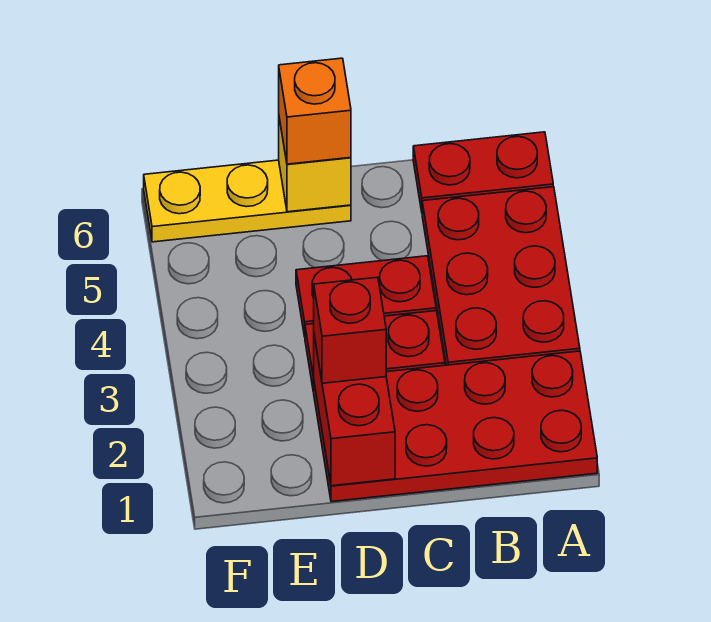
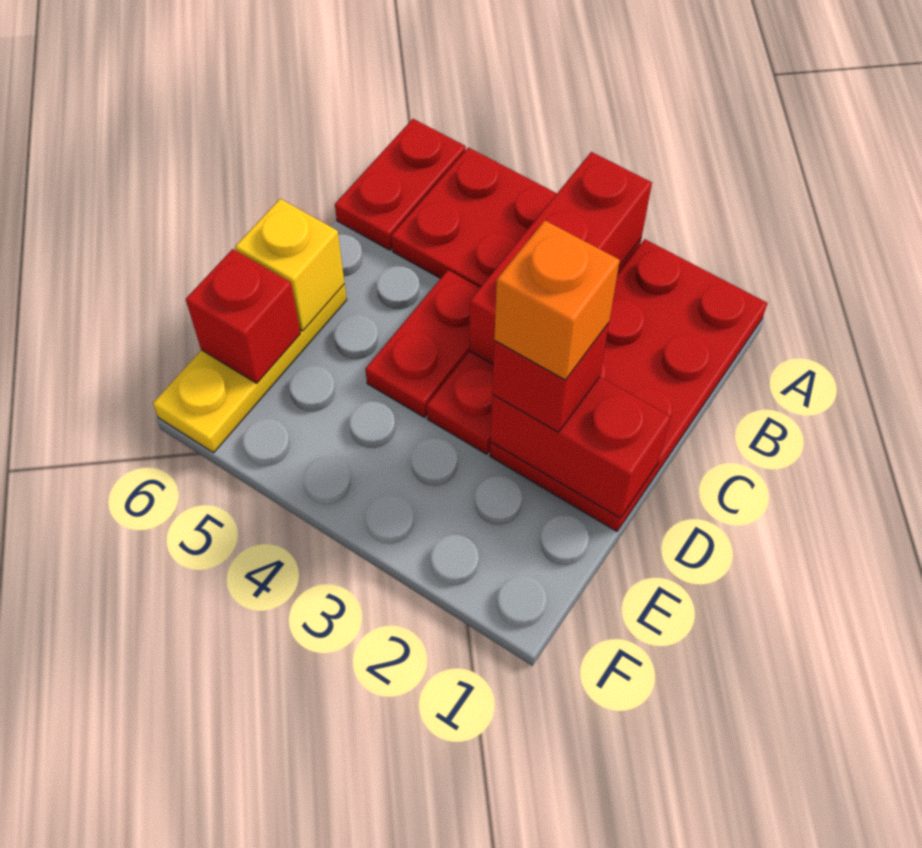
none -> red 1x3 brick [469,152,652,364]
orange 1x1 brick [279,58,351,164] -> orange 1x1 brick moved to [494,220,620,380]
none -> red 1x1 brick [186,249,300,383]

